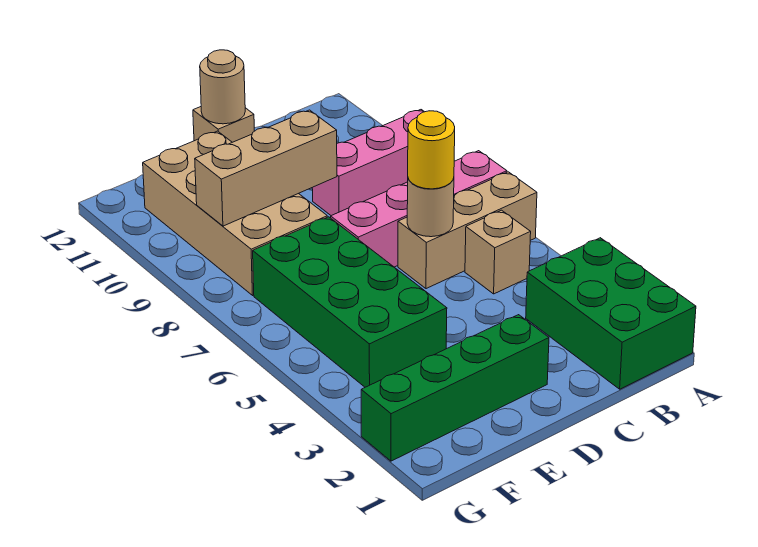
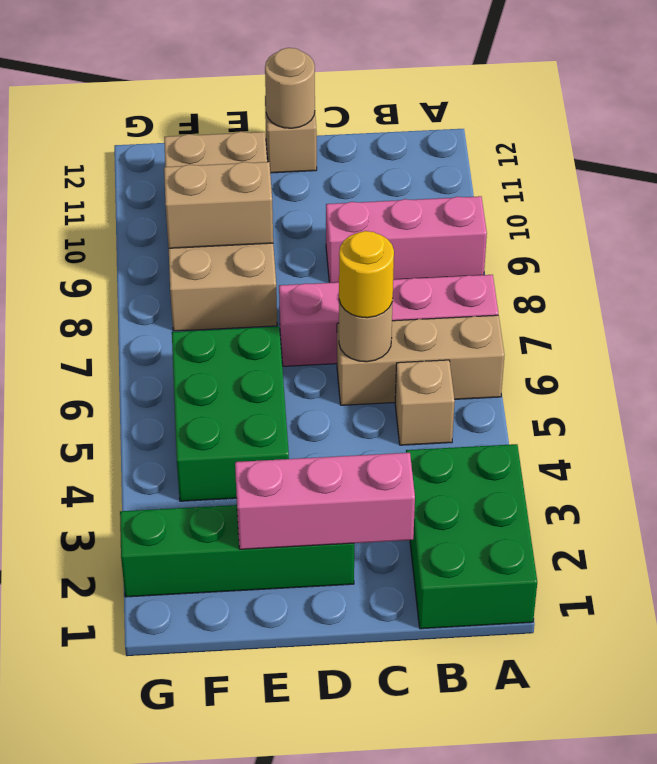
none -> pink 1x3 brick [235,453,415,549]
tan 1x3 brick [195,110,337,226] -> tan 1x2 brick [164,162,273,248]
green 2x4 brick [253,217,447,387] -> green 2x3 brick [172,326,289,501]

